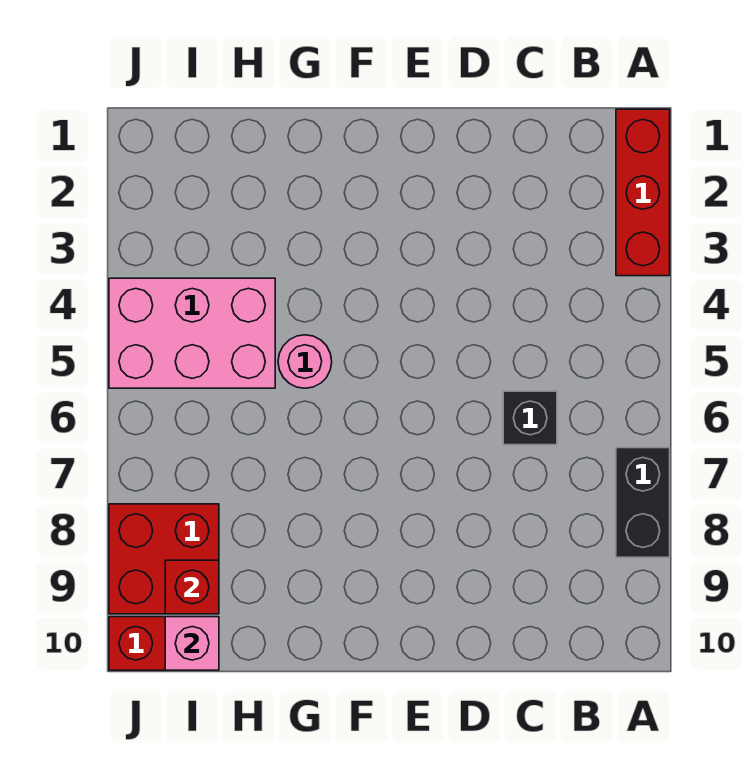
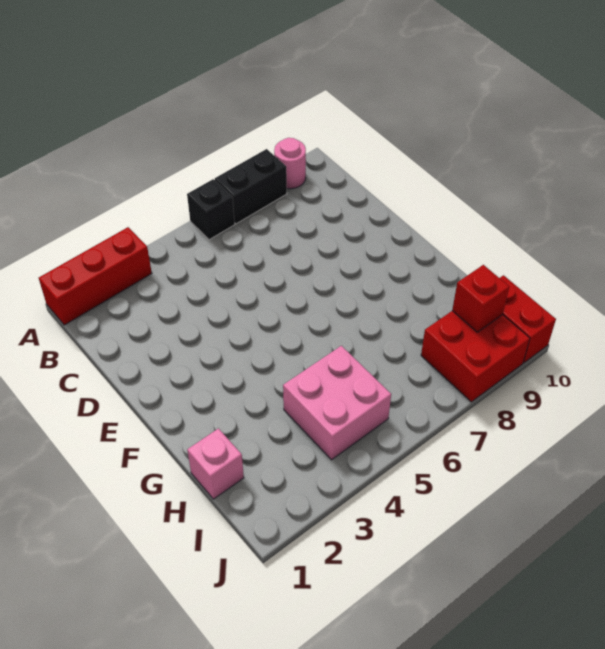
black 1x1 brick [503,391,557,445] -> black 1x1 brick moved to [187,179,235,240]
pink 1x1 round brick [278,335,332,388] -> pink 1x1 round brick moved to [274,138,306,189]
pink 2x3 brick [109,278,275,388] -> pink 2x2 brick [283,346,391,460]
pink 1x1 brick [165,617,219,670] -> pink 1x1 brick moved to [187,428,244,499]

